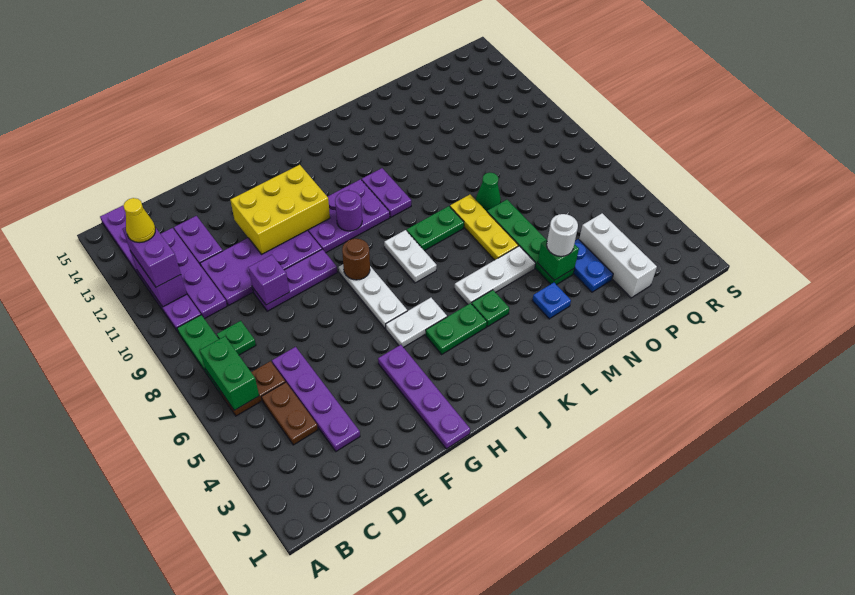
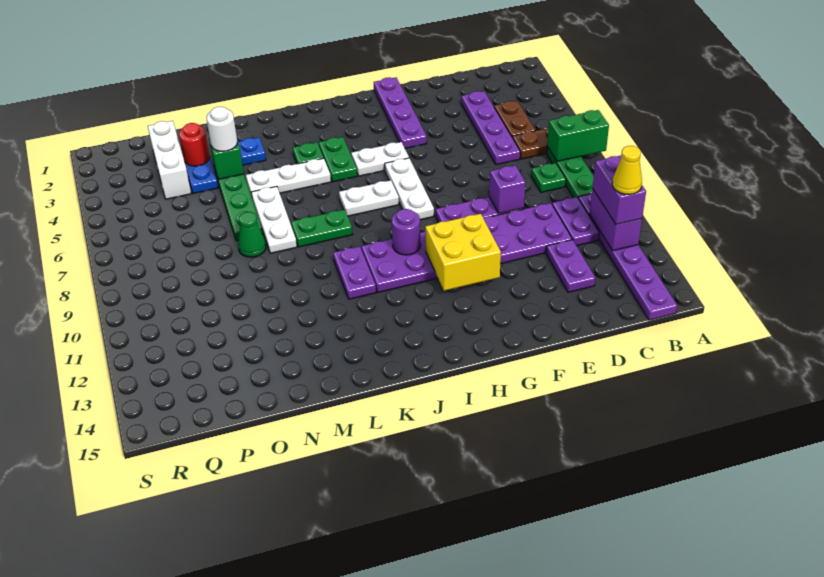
green 1x2 brick [200,336,259,410] -> green 1x2 brick turned to [547,110,609,161]
purple 1x4 plate [161,228,227,319] -> purple 1x2 plate [552,197,599,246]
yellow 2x3 brick [230,165,330,254] -> yellow 2x2 brick [425,214,501,291]
brown 1x1 round brick [342,239,370,280] -> none
green 1x2 plate [426,303,487,354] -> green 1x2 plate turned to [319,137,357,182]
white 1x2 plate [384,230,437,283] -> white 1x2 plate turned to [339,180,399,216]
yellow 1x3 plate [450,195,518,260] -> white 1x3 plate [251,186,297,253]
none -> red 1x1 round brick [179,123,210,166]

